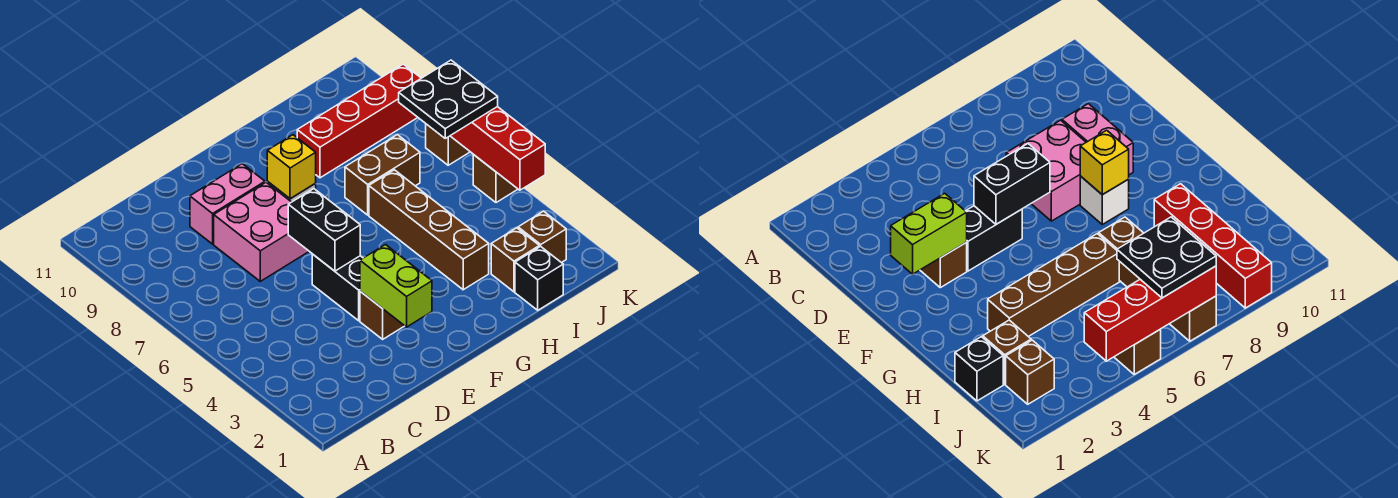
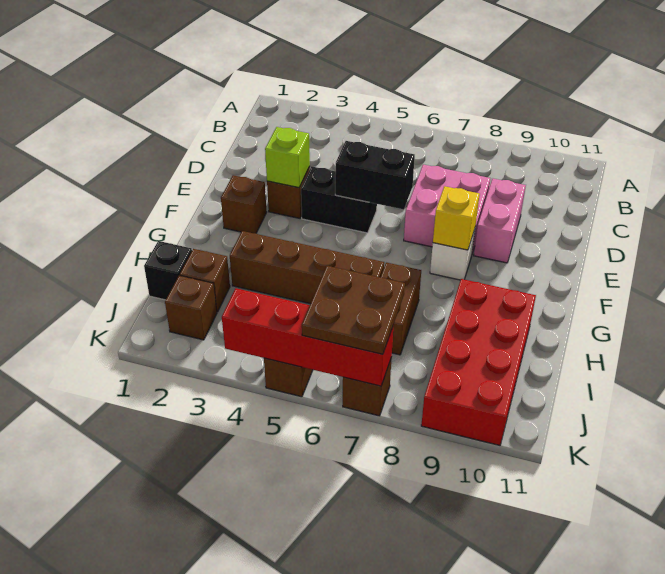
lime 1x2 brick [360,245,432,327] -> lime 1x1 brick [265,127,310,188]
none -> brown 1x1 brick [221,175,267,233]
red 1x4 brick [297,64,421,178] -> red 2x4 brick [421,279,536,445]
black 2x2 plate [399,60,498,138] -> brown 2x2 plate [302,266,405,354]

